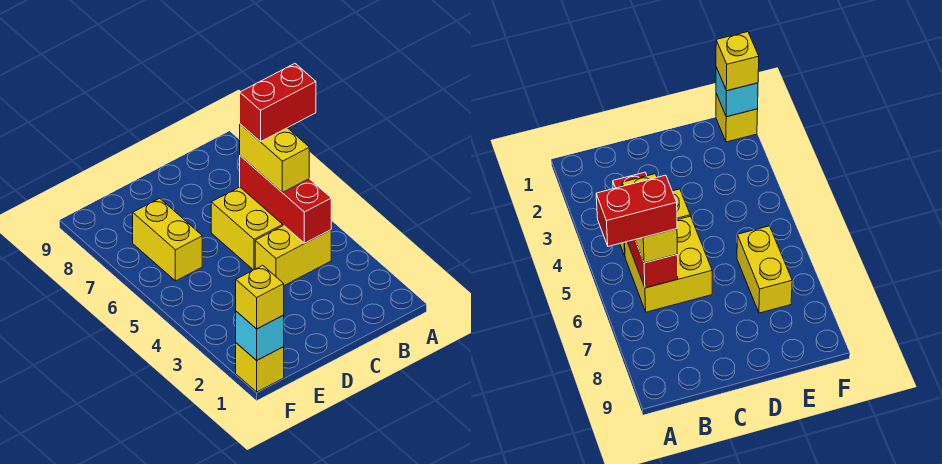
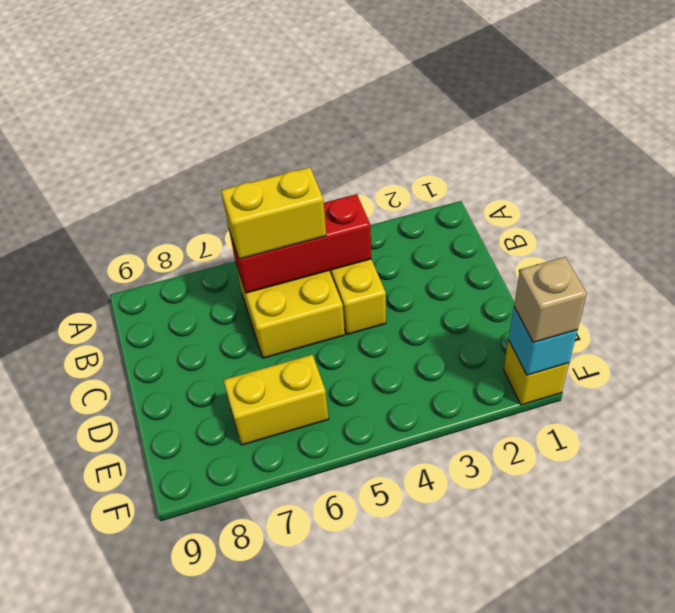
red 1x2 brick [240,64,316,142] -> none
yellow 1x1 brick [236,265,284,329] -> tan 1x1 brick [514,257,587,342]

